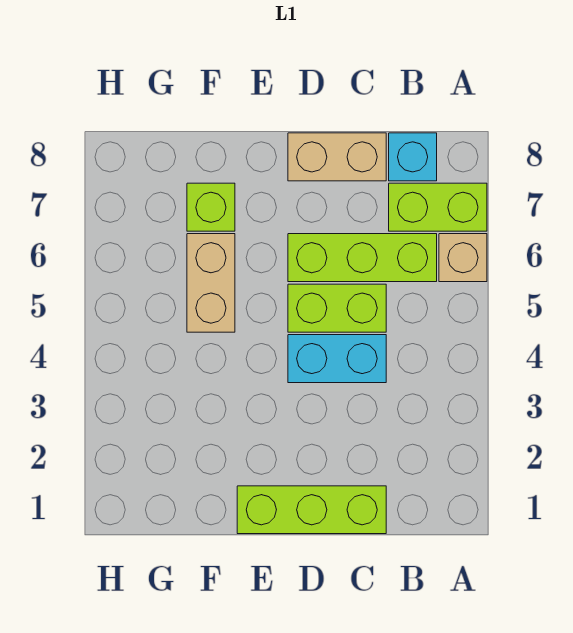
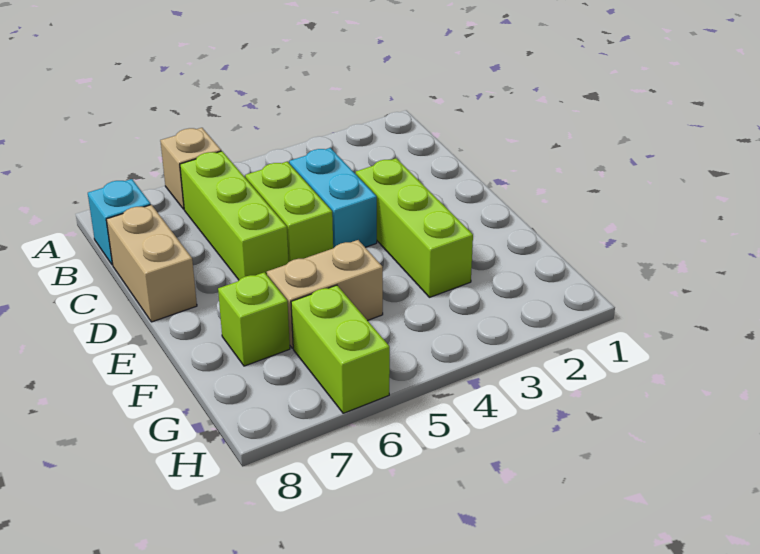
lime 1x2 brick [389,183,487,231] -> lime 1x2 brick moved to [291,285,390,413]
lime 1x3 brick [237,486,386,534] -> lime 1x3 brick moved to [356,158,473,297]

